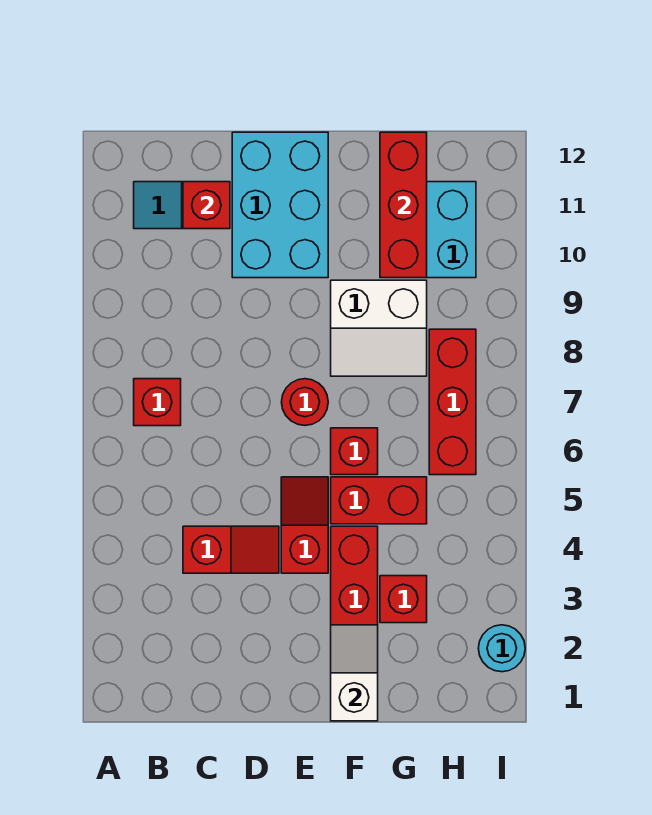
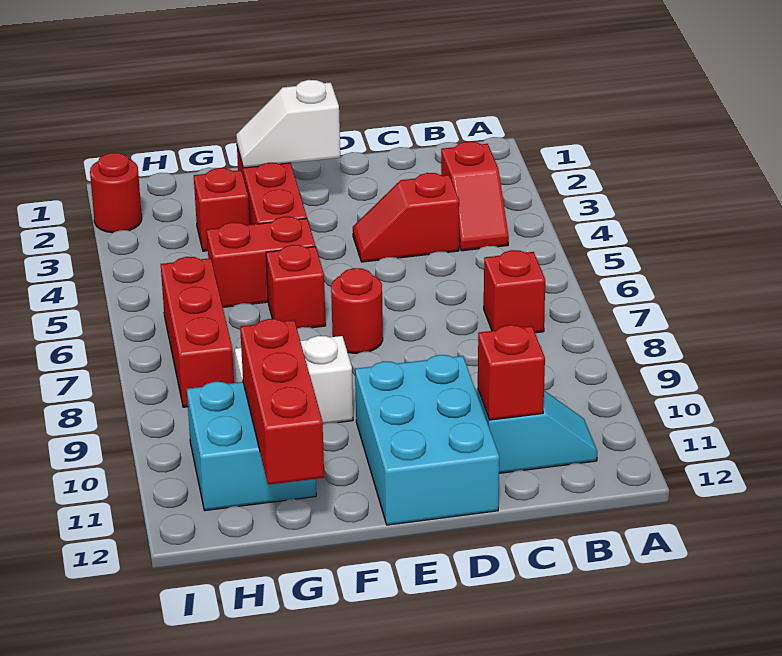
red 1x2 slope [281,477,328,573] -> red 1x2 slope moved to [441,142,509,251]
white 1x2 slope [331,625,378,721] -> white 1x2 slope turned to [236,80,340,168]
cyan 1x1 round brick [478,625,525,672] -> red 1x1 round brick [90,153,142,233]

